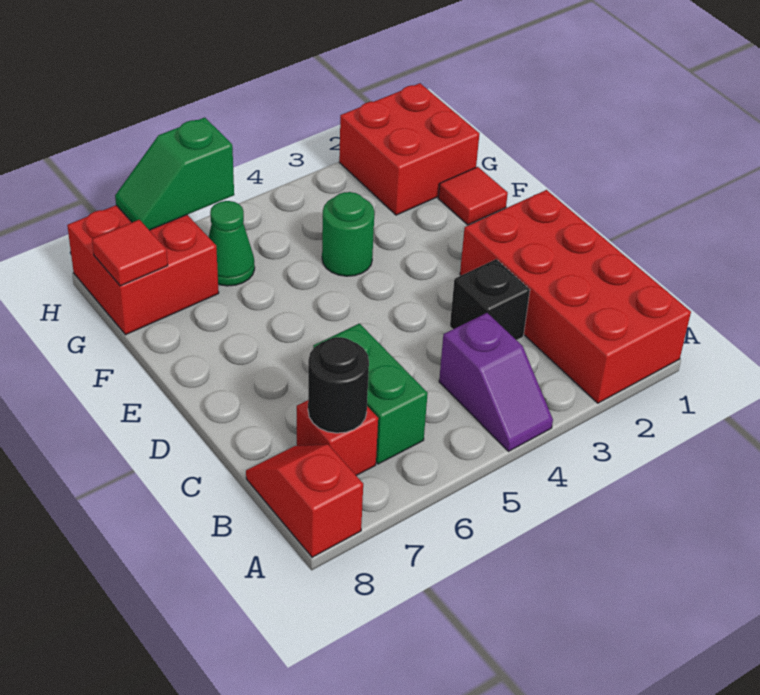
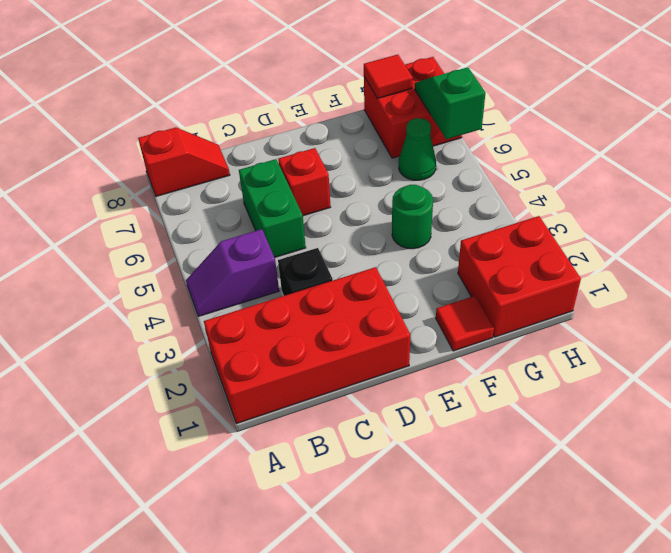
green 1x2 brick [313,324,428,464] -> green 1x2 brick turned to [239,159,306,258]
red 1x1 brick [297,400,378,475] -> red 1x1 brick moved to [278,148,330,216]
black 1x1 round brick [308,337,369,433] -> none

